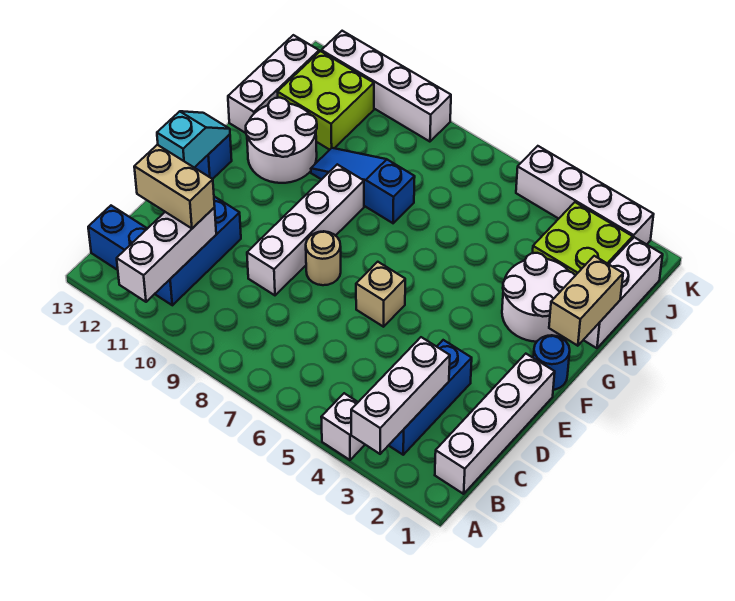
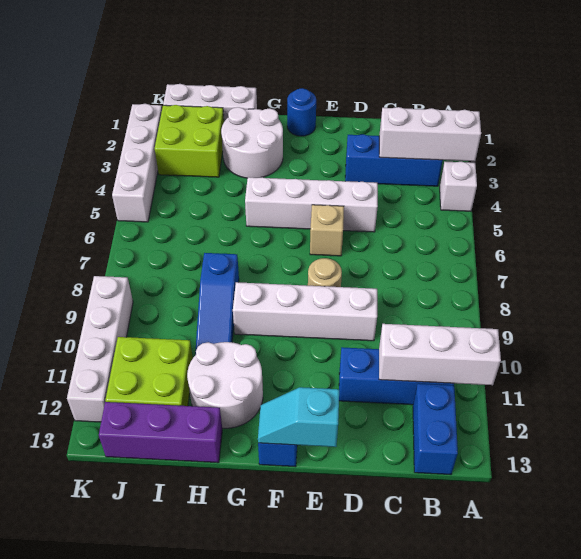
white 1x4 brick [435,354,555,494] -> white 1x4 brick moved to [245,177,378,232]
tan 1x2 brick [134,145,215,228] -> none
tan 1x2 brick [549,256,623,346] -> none
white 1x3 brick [228,35,319,133] -> purple 1x3 brick [99,402,222,463]

